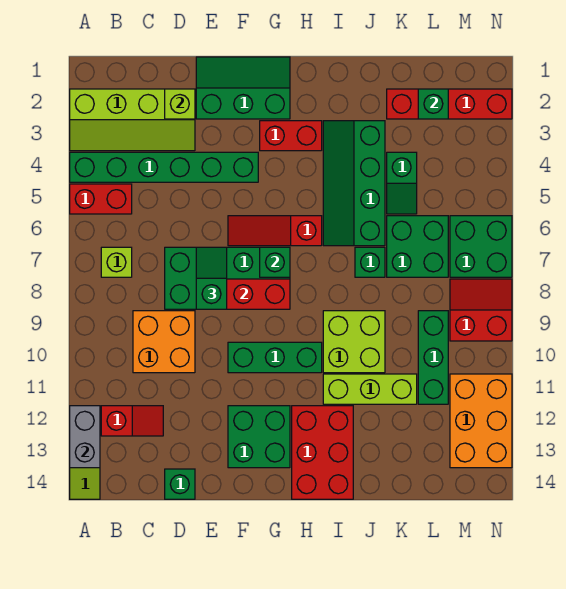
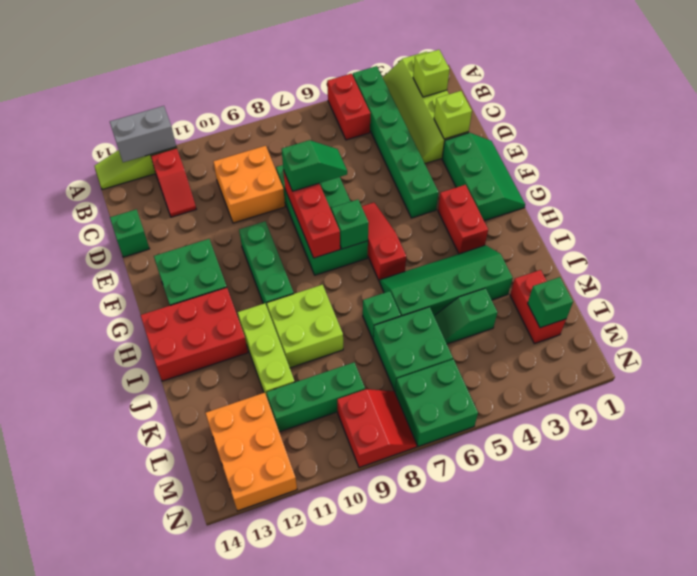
lime 1x1 brick [101,247,132,277] -> lime 1x1 brick moved to [413,50,450,97]
red 1x4 brick [387,89,512,119] -> red 1x2 brick [510,270,566,344]
orange 2x3 brick [450,374,512,468] -> orange 2x3 brick turned to [205,393,297,511]

